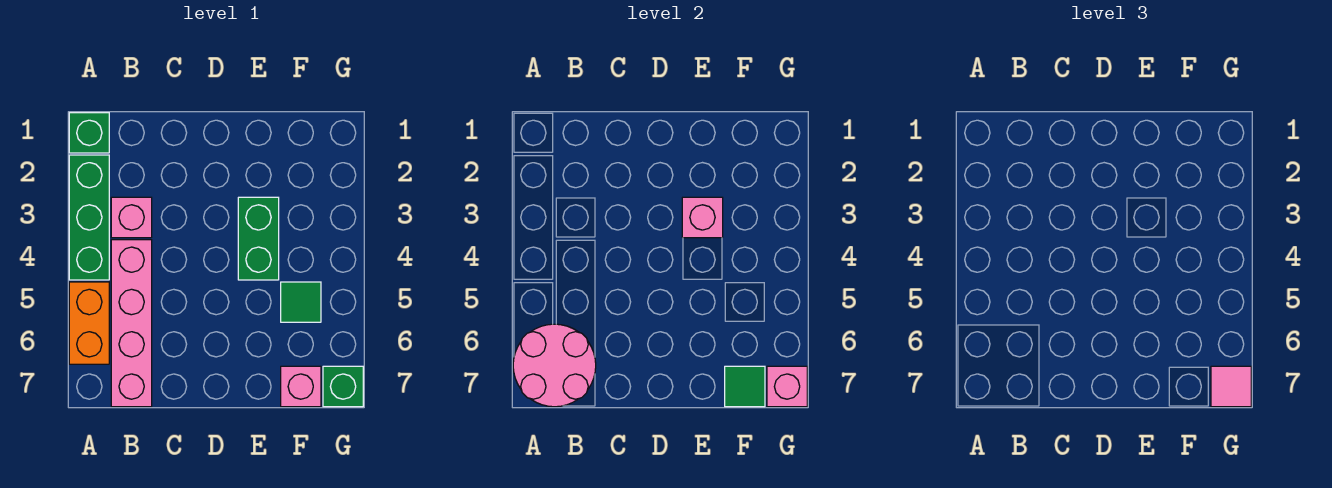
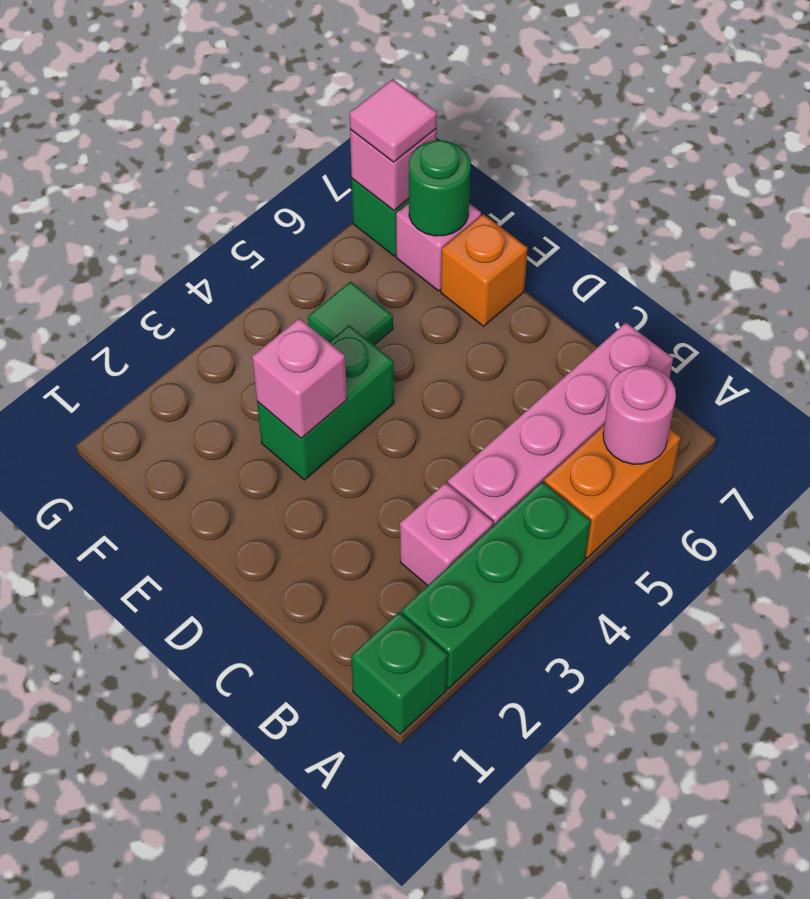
pink 2x2 round brick [513,324,596,407] -> pink 1x1 round brick [603,366,676,464]
none -> orange 1x1 brick [441,214,528,326]
green 1x1 tile [725,366,765,407] -> green 1x1 round brick [409,140,470,236]

